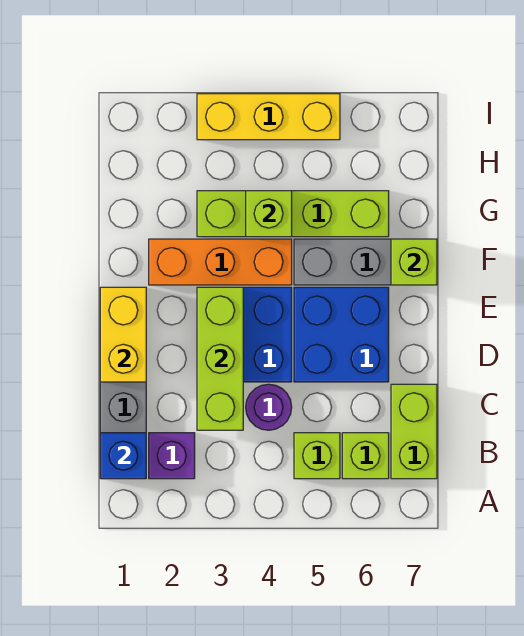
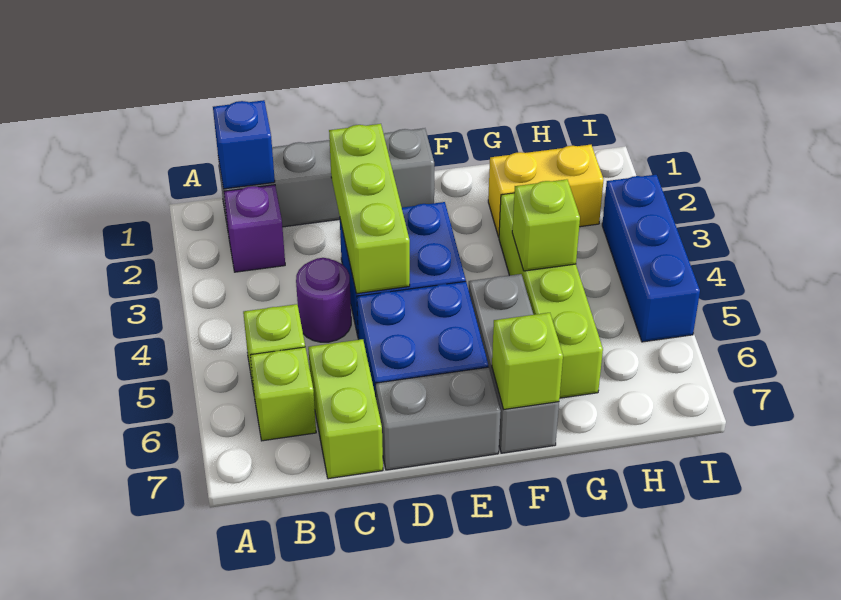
lime 1x2 brick [391,384,437,479] -> lime 1x2 brick turned to [308,339,383,479]
lime 1x3 brick [197,287,243,430] -> lime 1x3 brick turned to [329,124,410,294]
yellow 1x2 brick [100,287,146,382] -> yellow 1x2 brick moved to [488,145,604,237]
none -> grey 1x2 brick [375,367,501,470]
orange 1x3 brick [149,239,292,285] -> none
yellow 1x3 brick [197,94,340,140] -> blue 1x3 brick [602,175,700,342]

